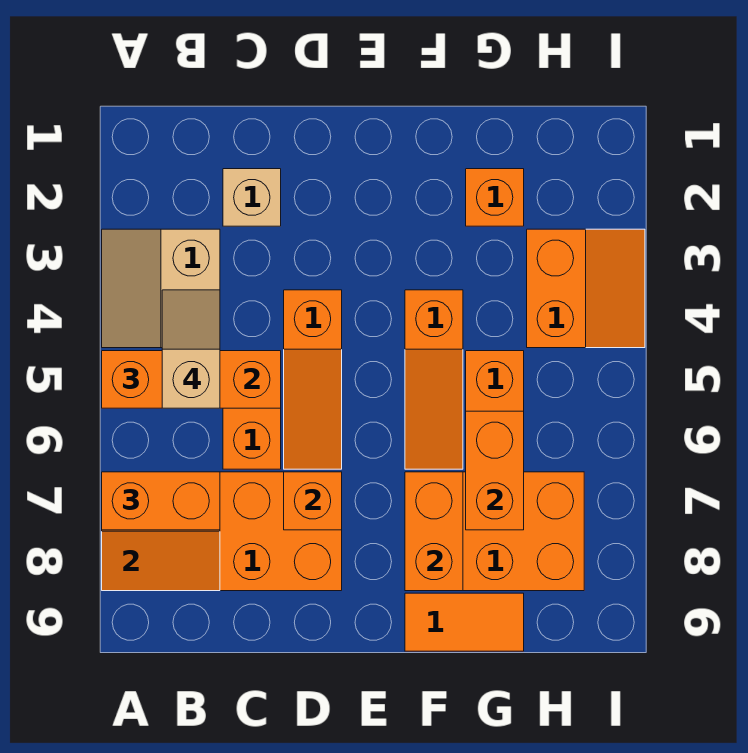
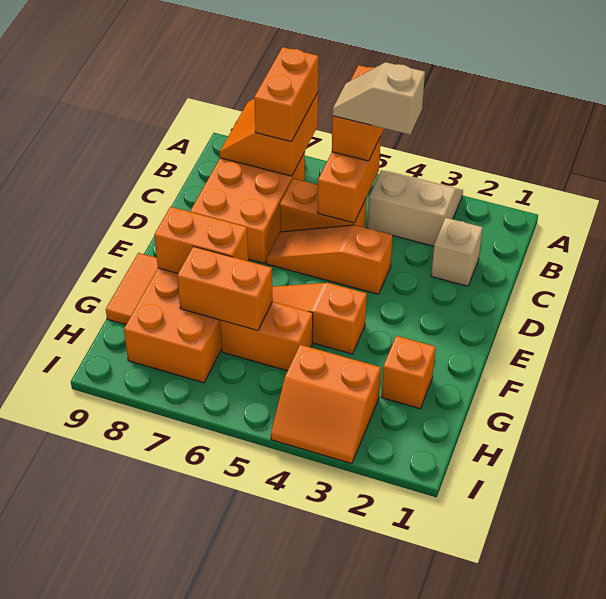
tan 1x2 slope [162,290,220,408] -> tan 1x2 slope turned to [332,62,425,135]
orange 1x1 brick [284,472,342,530] -> none

